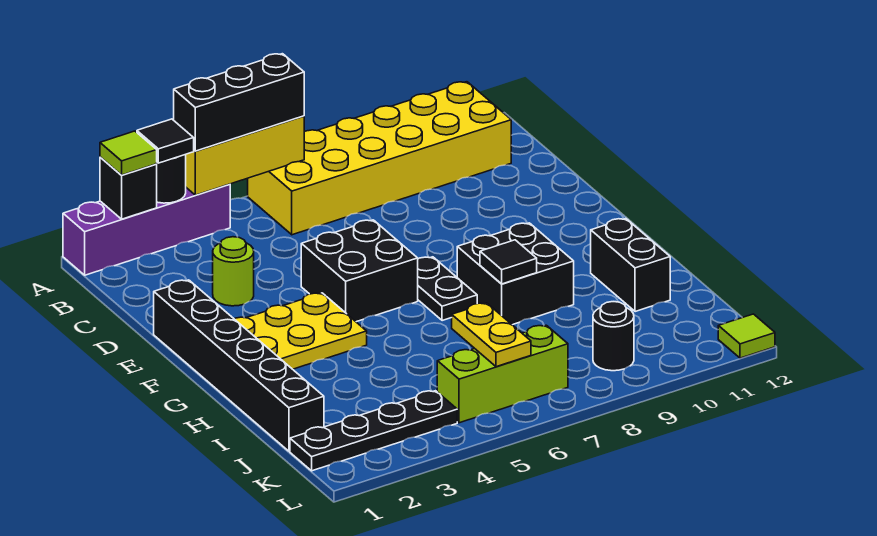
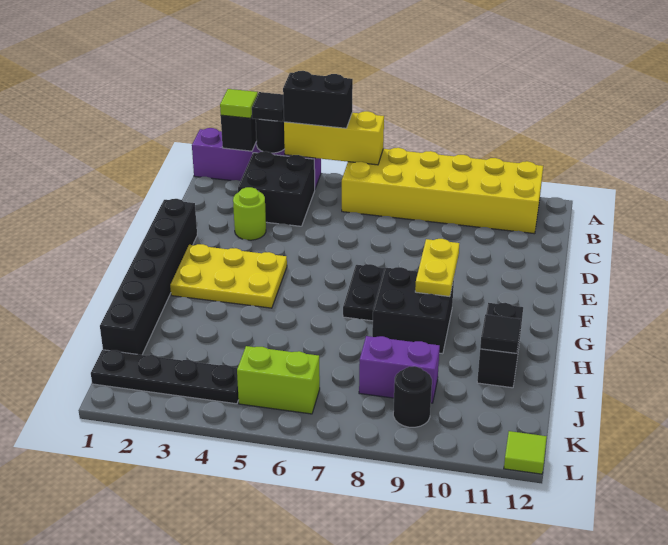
black 1x3 brick [174,54,304,151] -> black 1x2 brick [283,71,353,128]
black 2x2 brick [301,220,418,322] -> black 2x2 brick moved to [238,151,315,226]
black 1x1 tile [480,240,537,284] -> black 1x1 tile moved to [480,314,521,353]
yellow 1x2 plate [452,303,531,367] -> yellow 1x2 plate moved to [415,239,459,297]
none -> purple 1x2 brick [359,336,440,403]
lime 1x3 brick [437,325,568,423] -> lime 1x2 brick [237,346,320,414]

